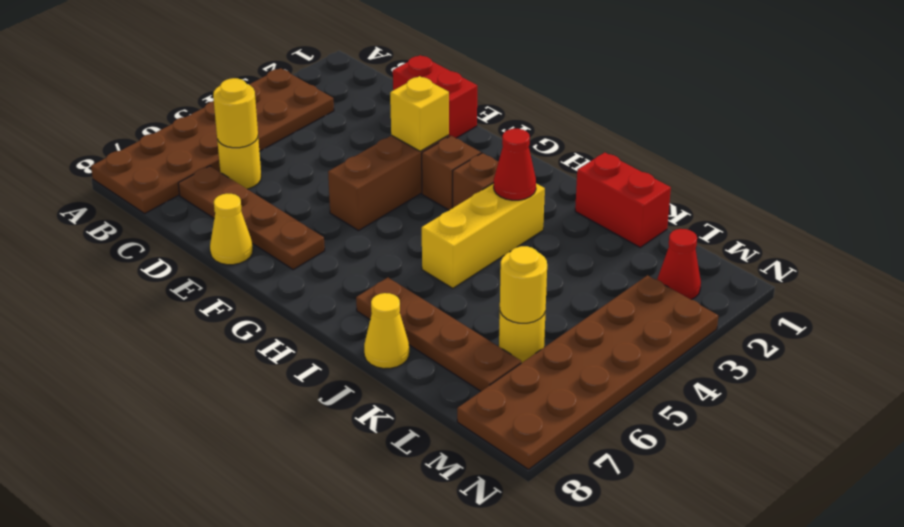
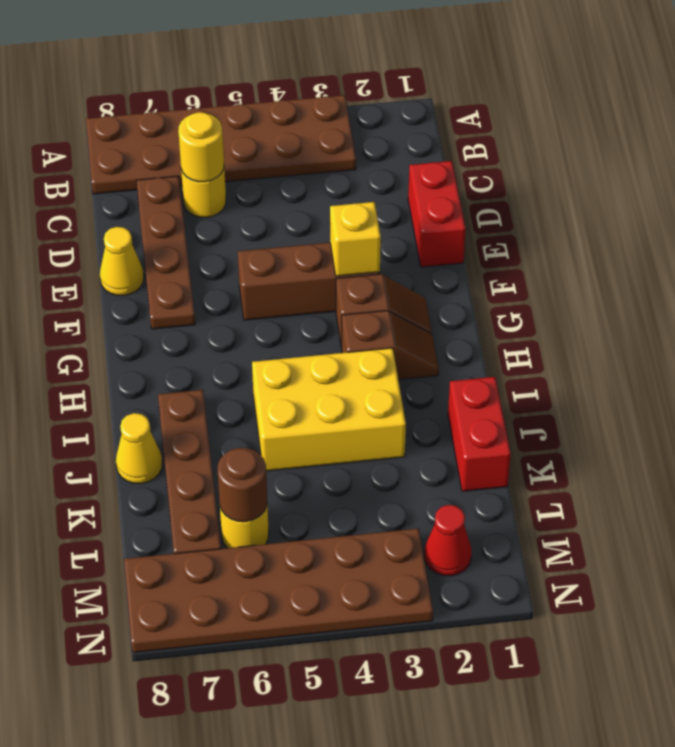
yellow 1x3 brick [422,183,545,288] -> yellow 2x3 brick [252,348,406,471]
red 1x1 cone [494,129,536,200] -> none
yellow 1x1 round brick [500,246,547,323] -> brown 1x1 round brick [218,448,267,522]

